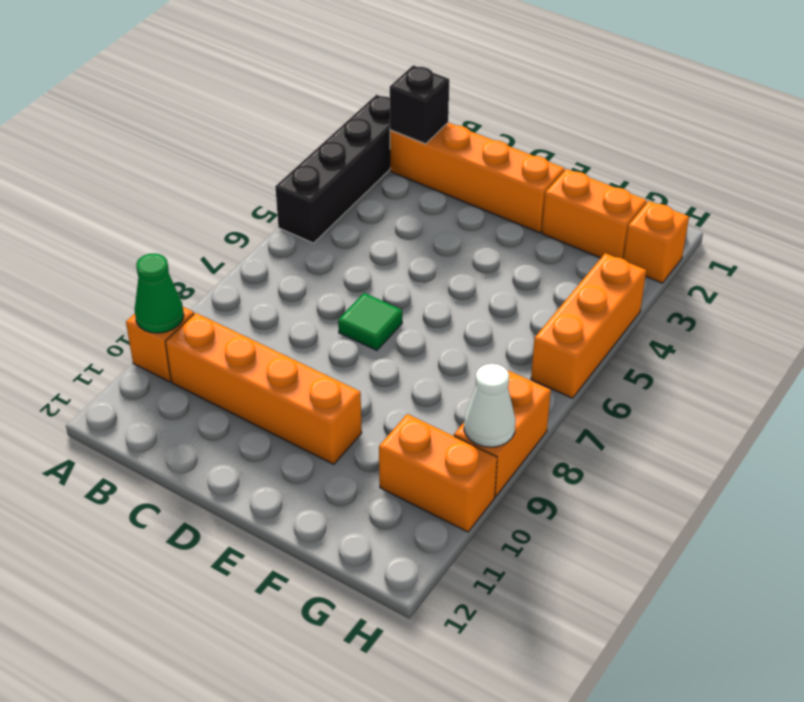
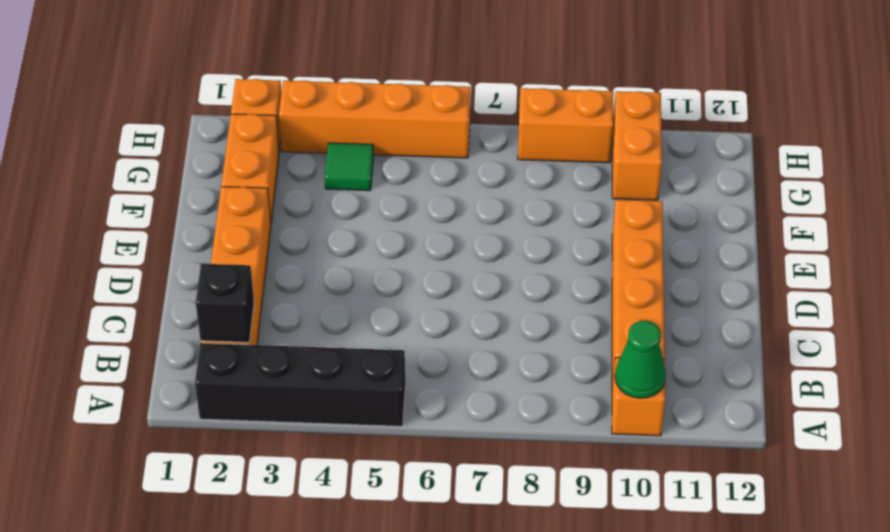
green 1x1 tile [338,293,402,350] -> green 1x1 tile moved to [325,143,374,191]
orange 1x3 brick [531,253,646,398] -> orange 1x4 brick [279,81,470,158]
white 1x1 cone [464,364,516,447] -> none

